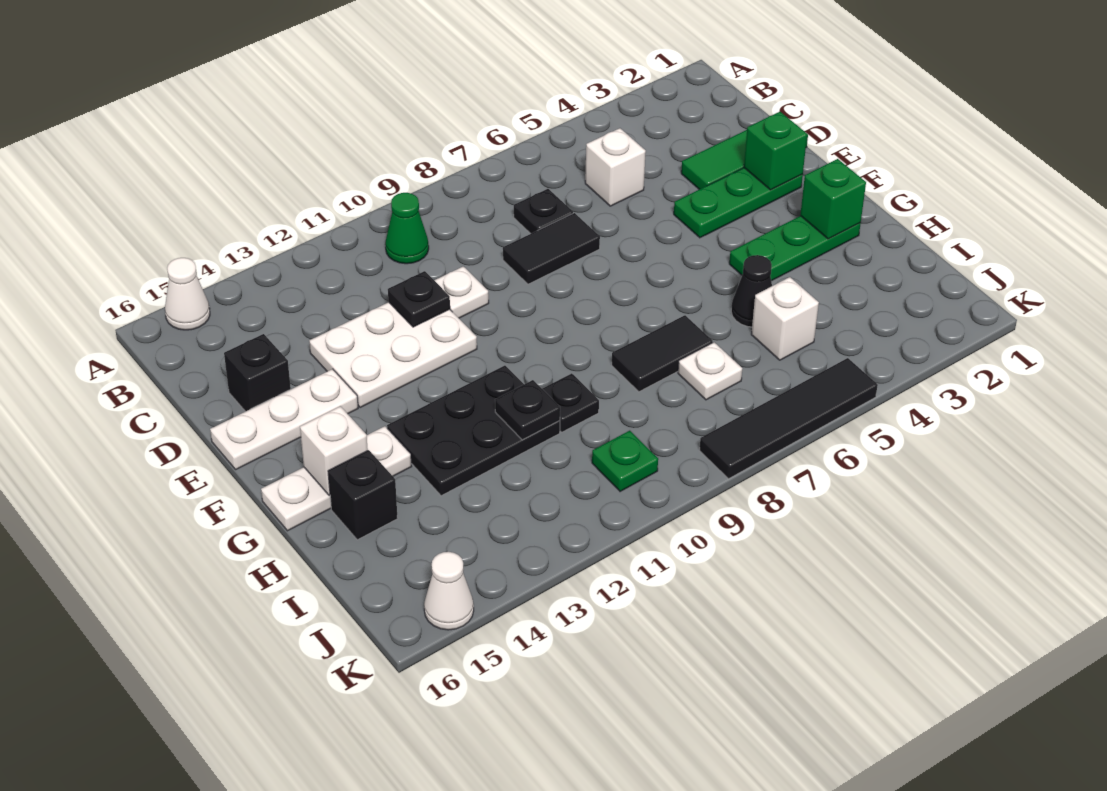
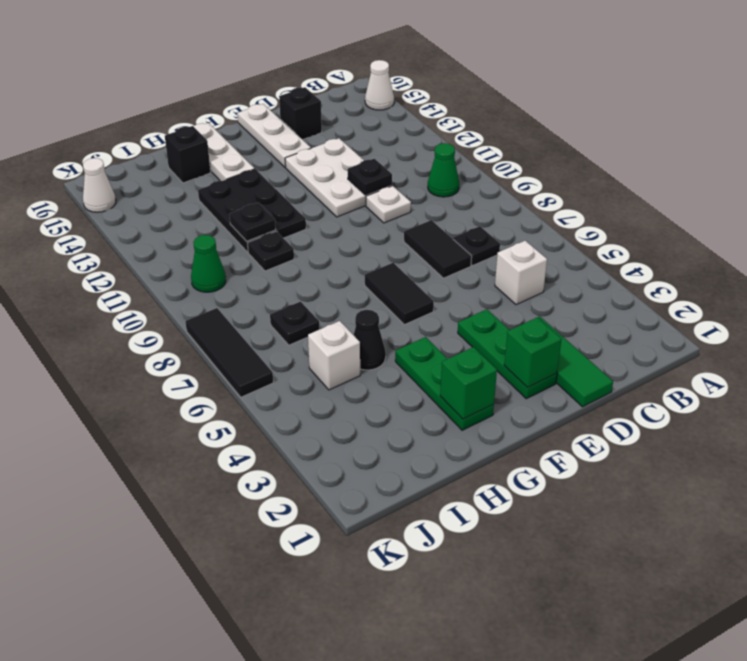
white 1x1 brick [300,406,368,495] -> none
black 1x2 tile [612,315,713,392] -> black 1x2 tile moved to [365,263,434,325]
white 1x1 plate [678,342,742,400] -> black 1x1 plate [270,302,319,345]
green 1x1 plate [592,431,658,492] -> green 1x1 cone [191,235,226,292]
black 1x4 tile [699,358,878,479] -> black 1x3 tile [185,308,273,397]

